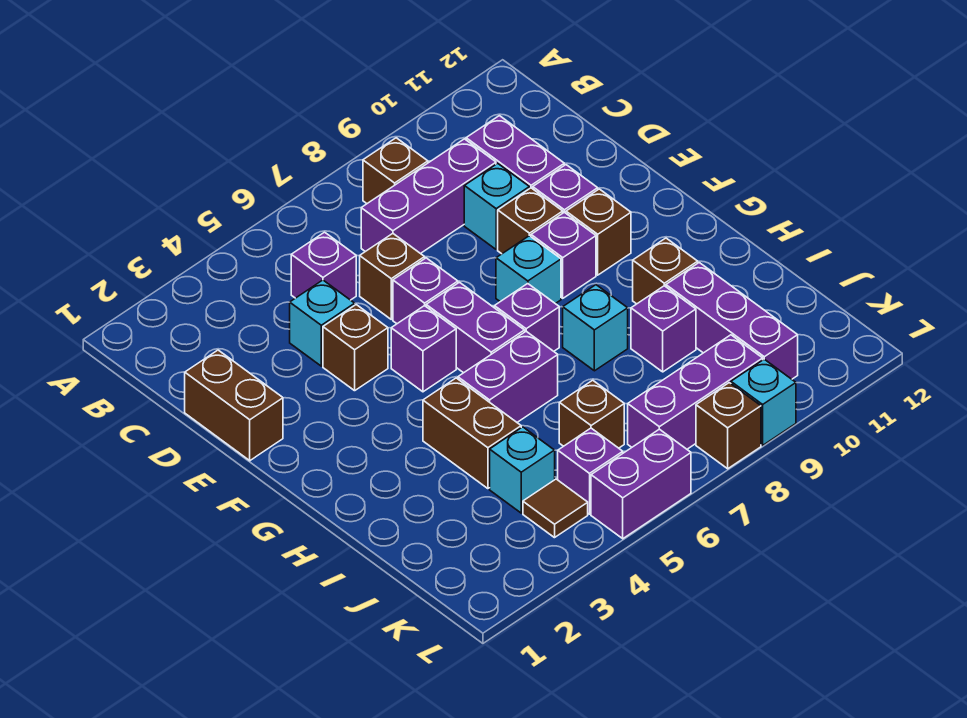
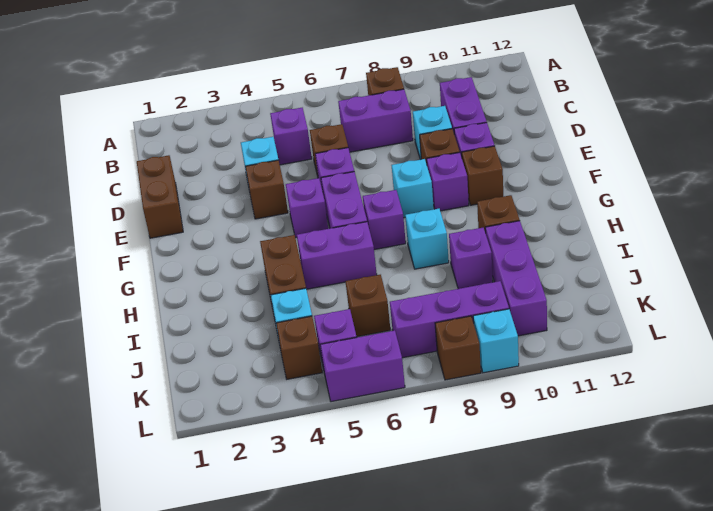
purple 1x3 brick [361,139,496,254] -> purple 1x2 brick [338,89,413,152]
brown 1x1 tile [523,479,588,538] -> brown 1x1 brick [276,316,322,379]

